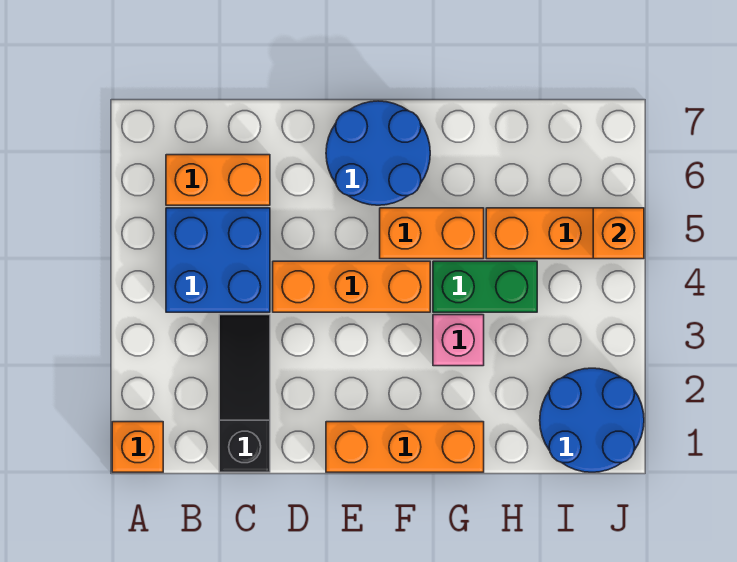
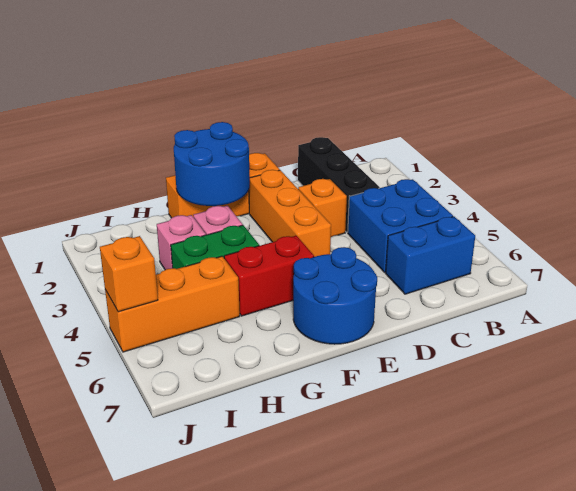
orange 1x1 brick [112,422,163,472] -> orange 1x1 brick moved to [298,179,347,237]
orange 1x2 brick [166,155,270,205] -> blue 1x2 brick [386,217,475,294]
black 1x3 slope [219,315,270,472] -> black 1x3 brick [298,137,380,233]
orange 1x3 brick [273,261,430,312] -> orange 1x3 brick turned to [249,170,331,257]
orange 1x2 brick [380,208,484,259] -> red 1x2 brick [224,236,314,316]
none -> pink 1x1 brick [157,215,206,270]
blue 2x2 round brick [540,368,644,472] -> blue 2x2 round brick moved to [174,122,250,206]

